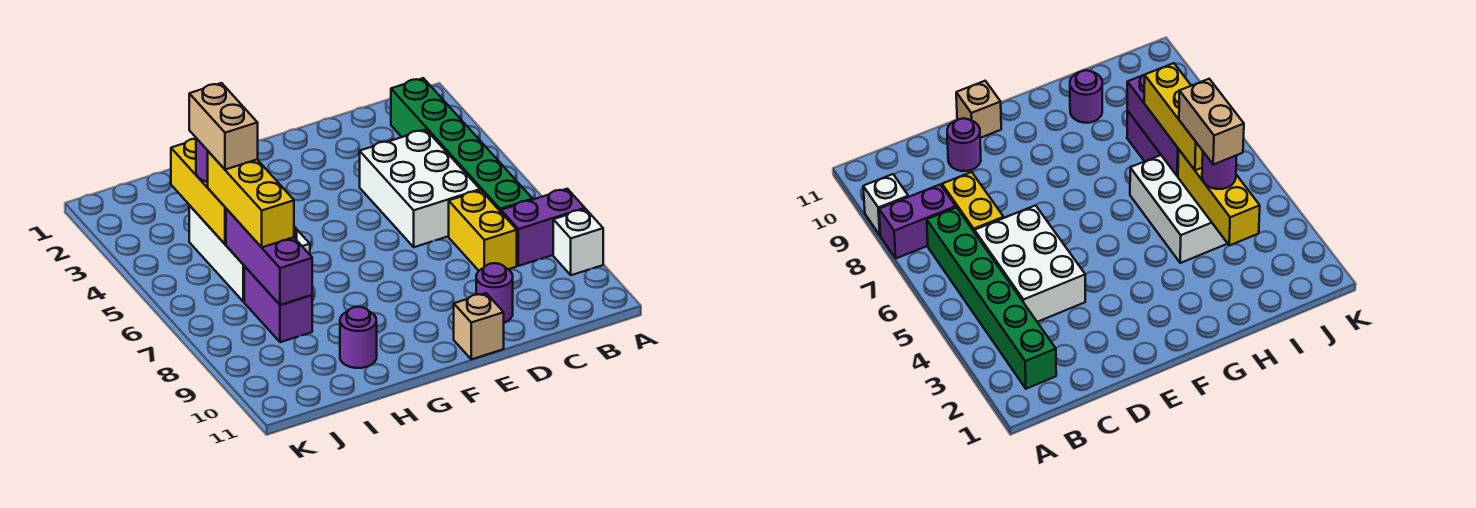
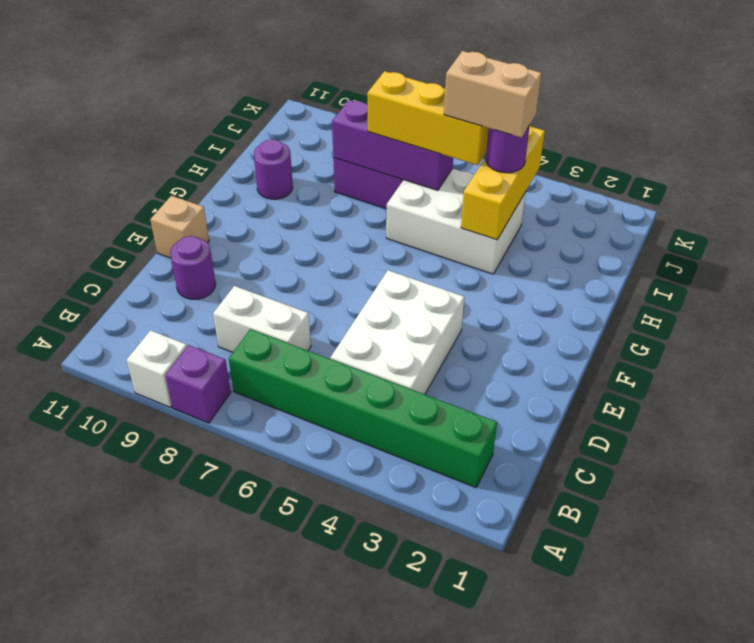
purple 1x2 brick [501,189,585,266] -> purple 1x1 brick [165,345,231,423]
white 2x3 brick [360,130,480,247] -> white 2x3 brick turned to [330,270,464,394]
yellow 1x2 brick [449,190,517,271] -> white 1x2 brick [213,286,311,352]
yellow 1x3 brick [171,139,226,244] -> yellow 1x3 brick turned to [461,125,545,240]

